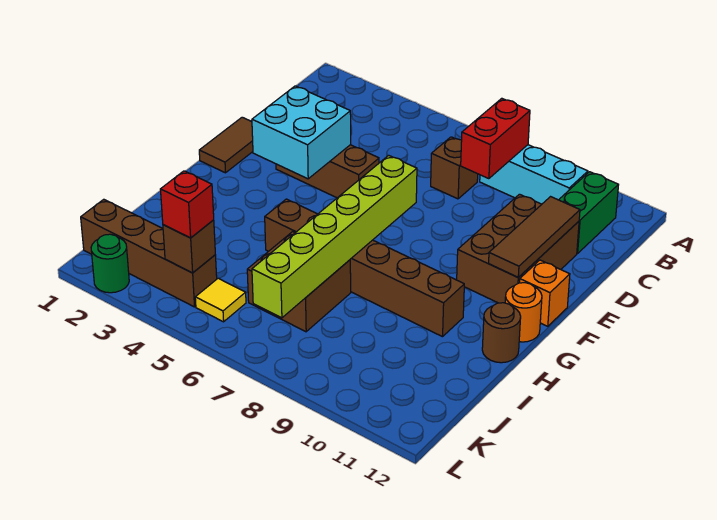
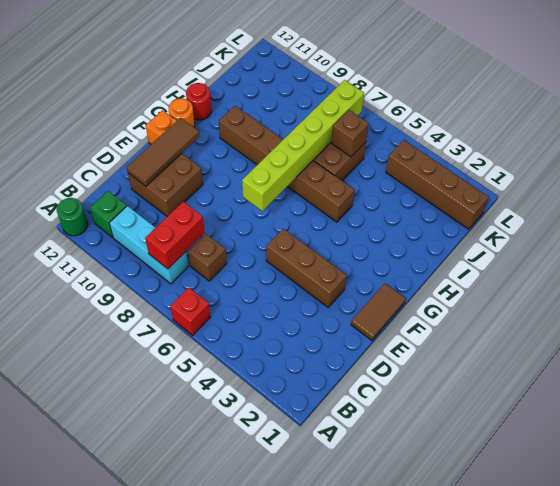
green 1x2 brick [559,172,618,254] -> green 1x1 brick [90,191,127,237]
brown 2x3 brick [457,194,579,303] -> brown 2x2 brick [128,154,203,216]
cyan 2x2 brick [252,86,351,179] -> none
brown 1x1 round brick [482,303,521,363] -> red 1x1 round brick [186,83,211,120]
brown 1x1 brick [163,220,215,273] -> brown 1x1 brick moved to [332,110,369,157]
red 1x1 brick [160,171,214,238] -> red 1x1 brick moved to [170,288,210,335]
yellow 1x1 tile [195,278,246,322] -> none
green 1x1 round brick [91,234,129,293] -> green 1x1 round brick moved to [57,198,88,236]

